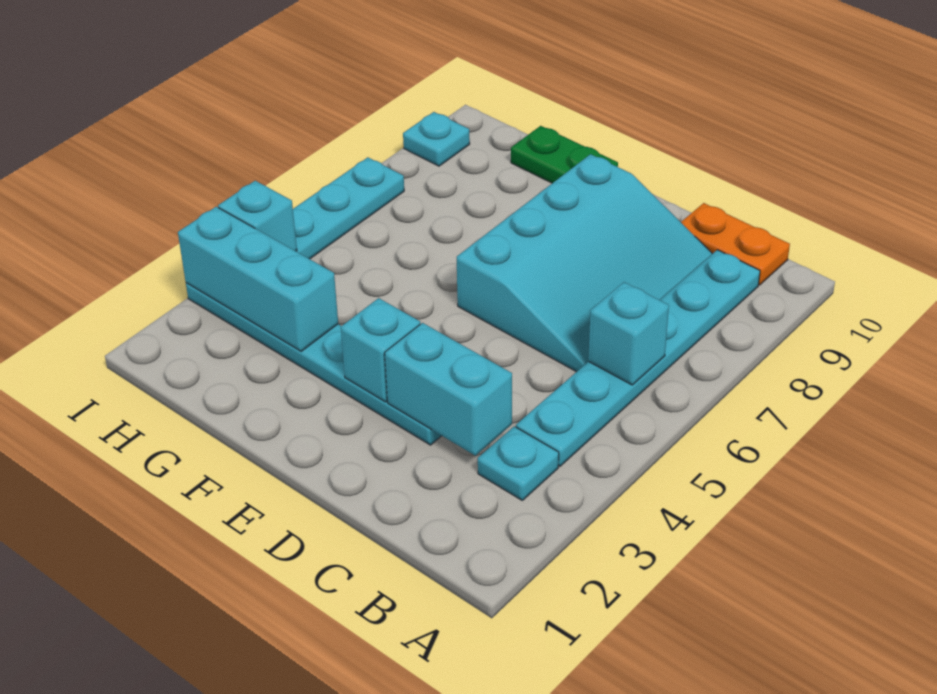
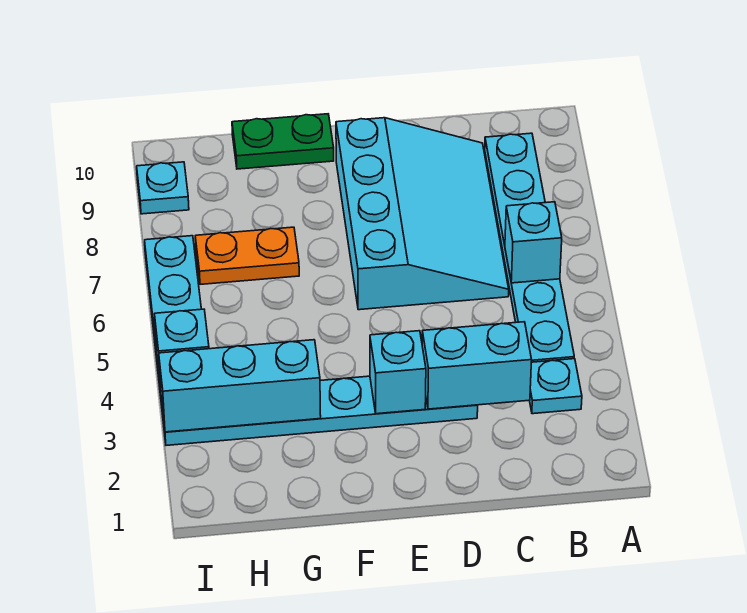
orange 1x2 plate [681,203,790,285] -> orange 1x2 plate moved to [195,227,299,284]

